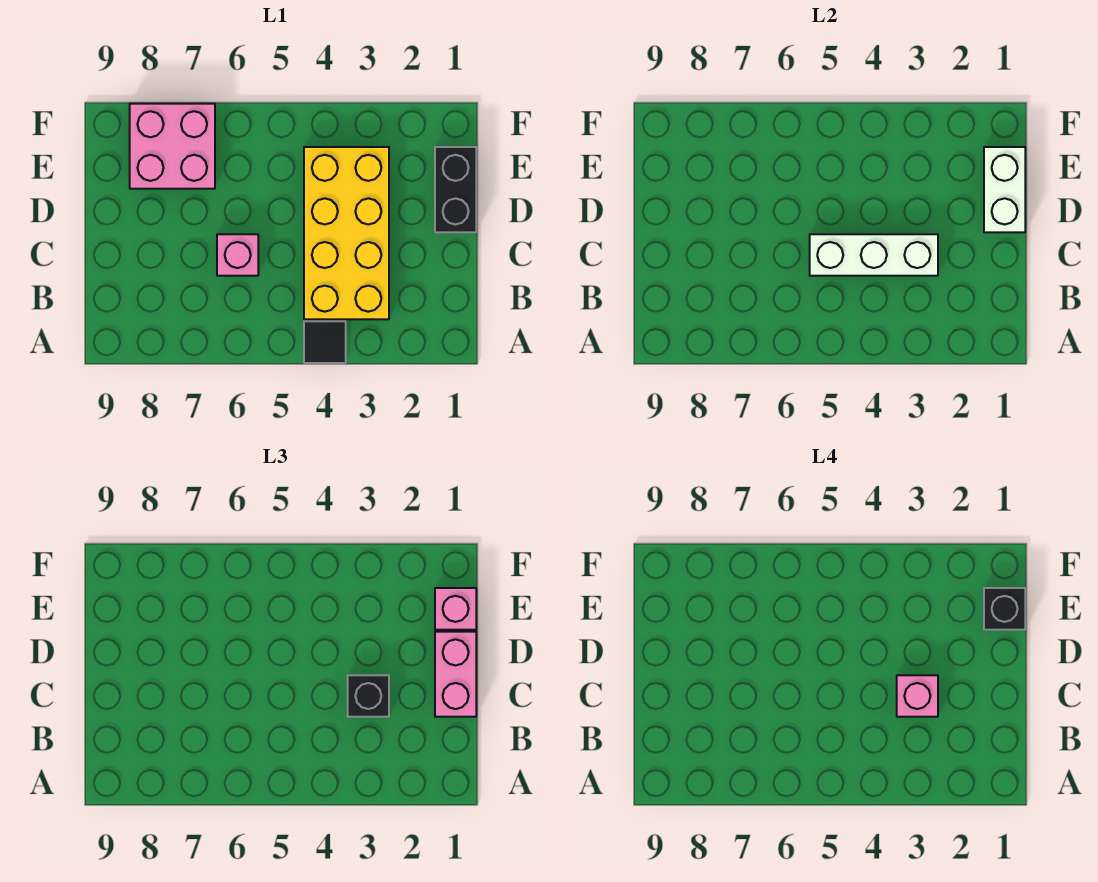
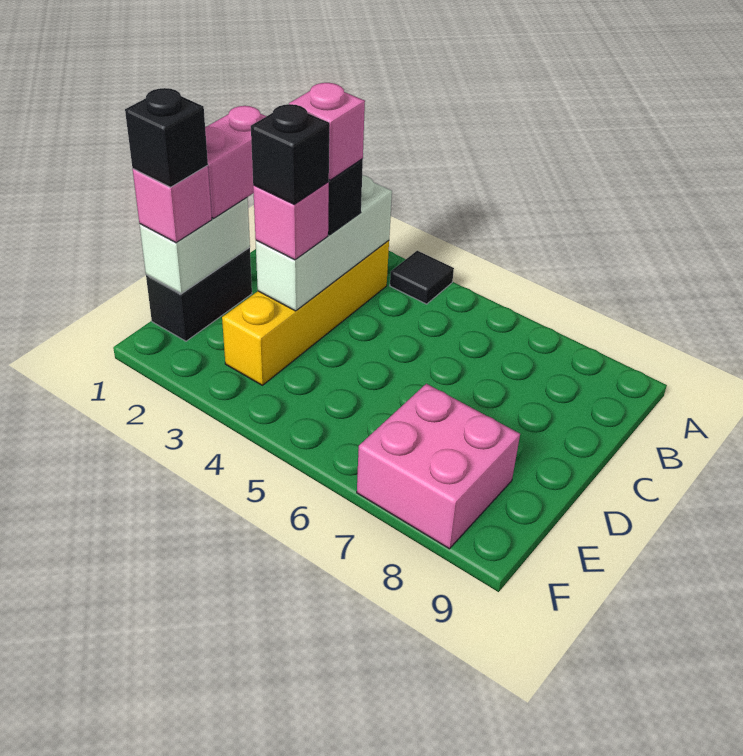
yellow 2x4 brick [304,147,389,319] -> yellow 1x4 brick [222,240,389,385]
white 1x3 brick [810,234,938,276] -> white 1x3 brick turned to [256,175,392,311]
pink 1x1 brick [217,234,258,276] -> pink 1x1 brick moved to [253,182,329,260]
none -> black 1x1 brick [251,104,329,204]

